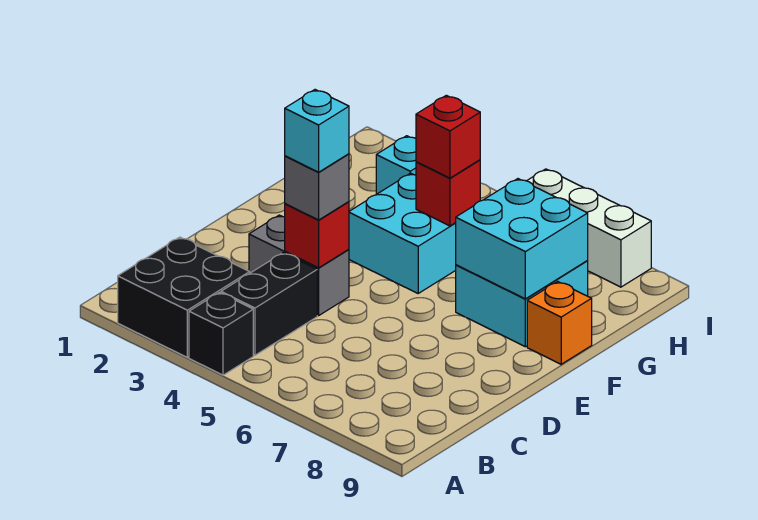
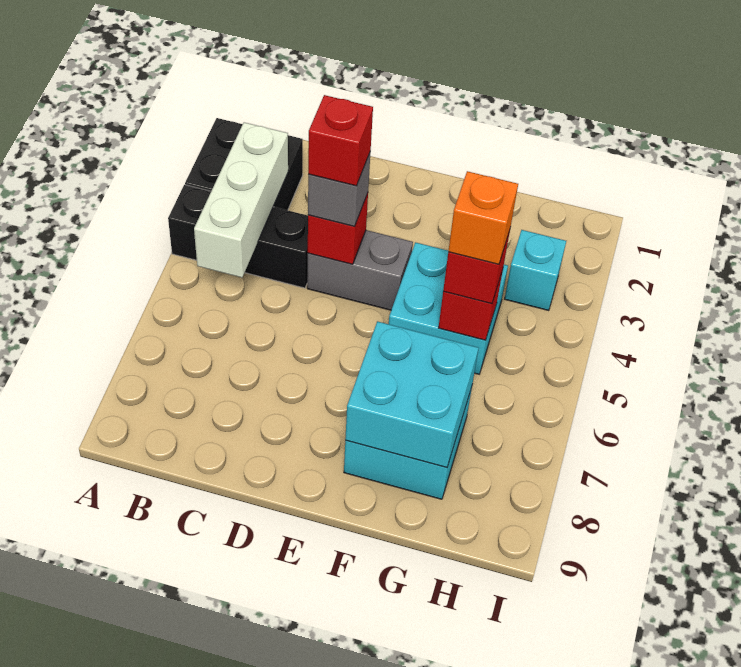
grey 1x2 brick [249,215,349,316] -> grey 1x2 brick turned to [307,230,413,310]
cyan 1x1 brick [285,90,349,172] -> red 1x1 brick [308,95,373,186]
orange 1x1 brick [527,282,592,364] -> orange 1x1 brick moved to [448,171,518,264]
white 1x3 brick [527,169,651,287] -> white 1x3 brick moved to [194,122,288,278]

